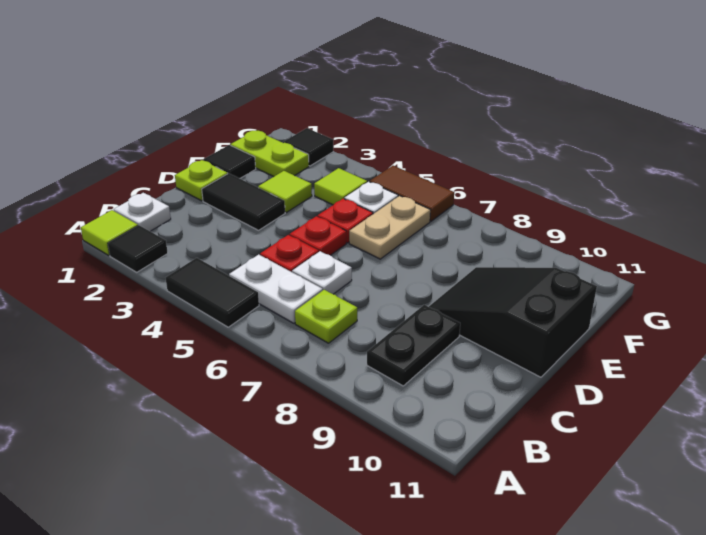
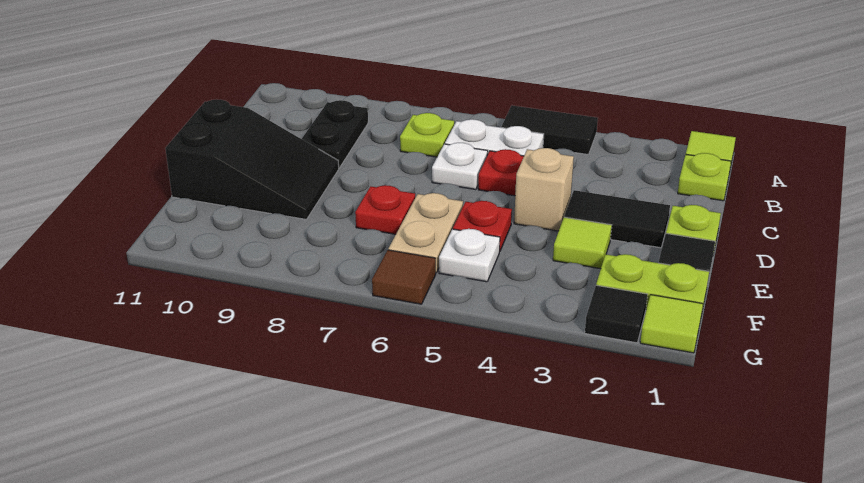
black 1x1 tile [108,225,168,272] -> none
white 1x1 plate [114,193,171,231] -> lime 1x1 plate [678,153,731,201]
none -> tan 1x1 brick [514,148,574,231]
red 1x1 plate [290,216,346,255] -> red 1x1 plate moved to [355,185,415,234]
lime 1x1 tile [314,168,367,205] -> lime 1x1 tile moved to [640,295,703,353]
brown 1x2 tile [370,166,454,221] -> brown 1x1 tile [372,250,436,304]

